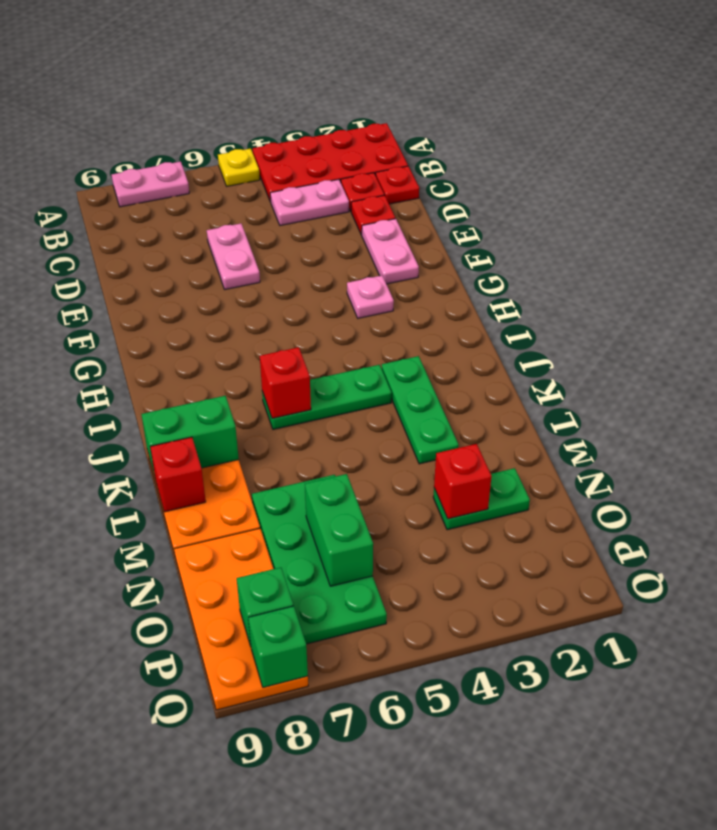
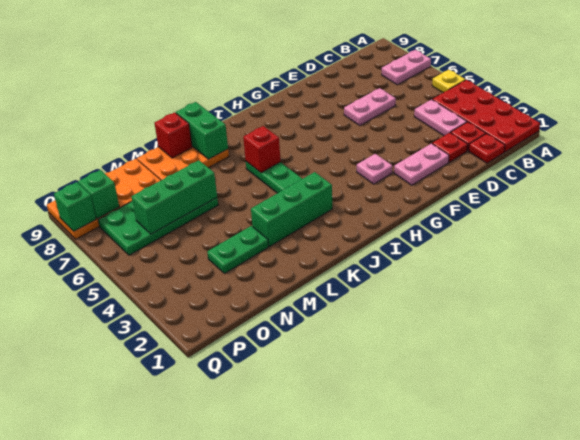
pink 1x2 plate [112,162,189,207] -> pink 1x2 plate turned to [382,50,431,85]
green 1x3 plate [382,356,458,464] -> green 1x3 brick [251,172,332,246]
green 1x2 plate [433,468,530,530] -> green 1x2 plate turned to [207,226,268,273]
red 1x1 brick [434,444,492,519] -> none
green 1x2 brick [305,474,373,586] -> green 1x3 brick [131,160,217,234]

